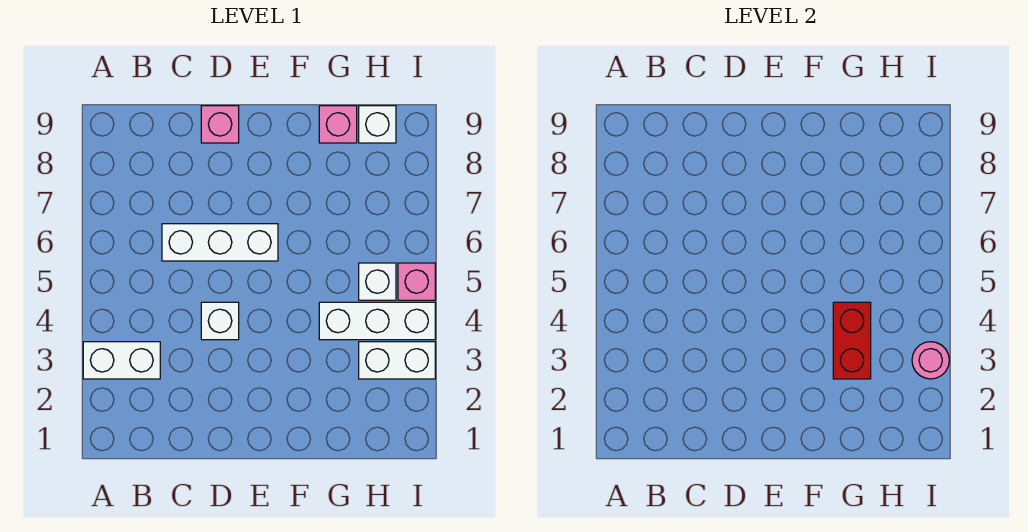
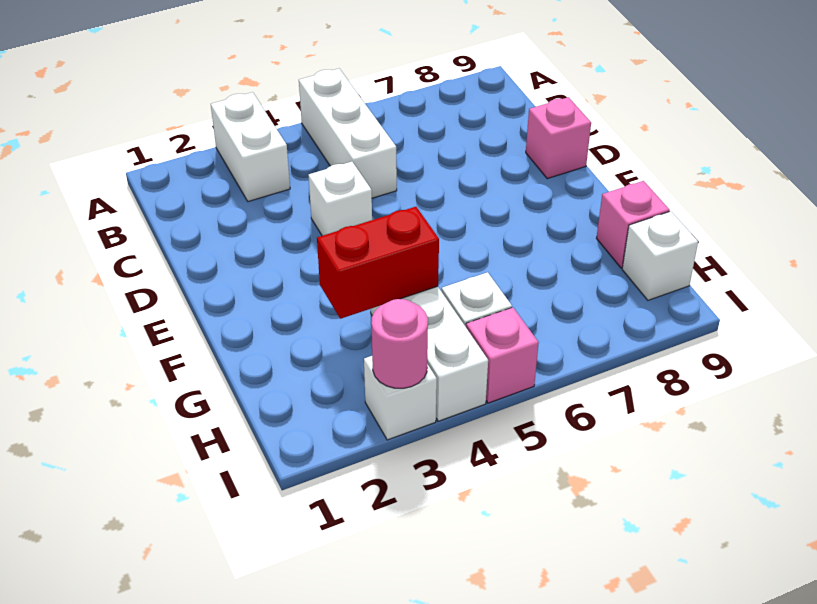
white 1x3 brick [162,224,278,261] -> white 1x3 brick moved to [299,69,397,198]
white 1x2 brick [359,342,435,379] -> white 1x1 brick [364,356,437,440]

